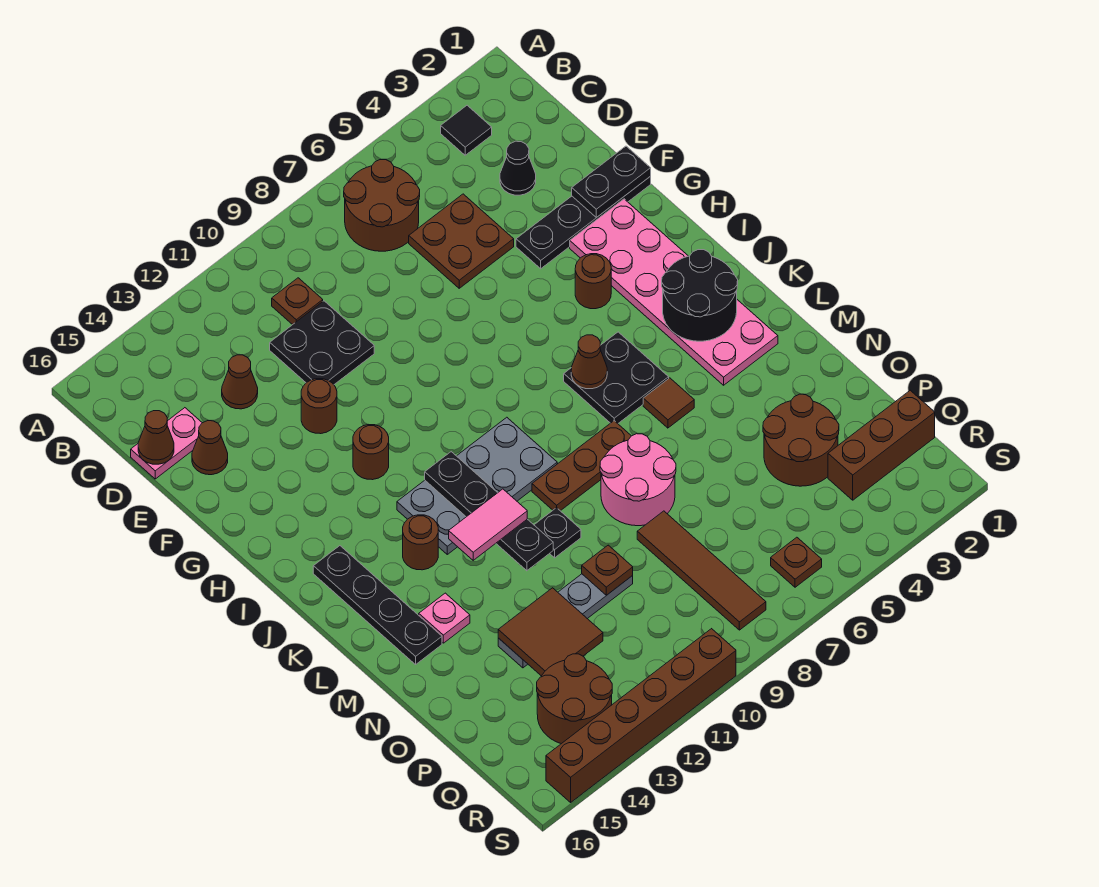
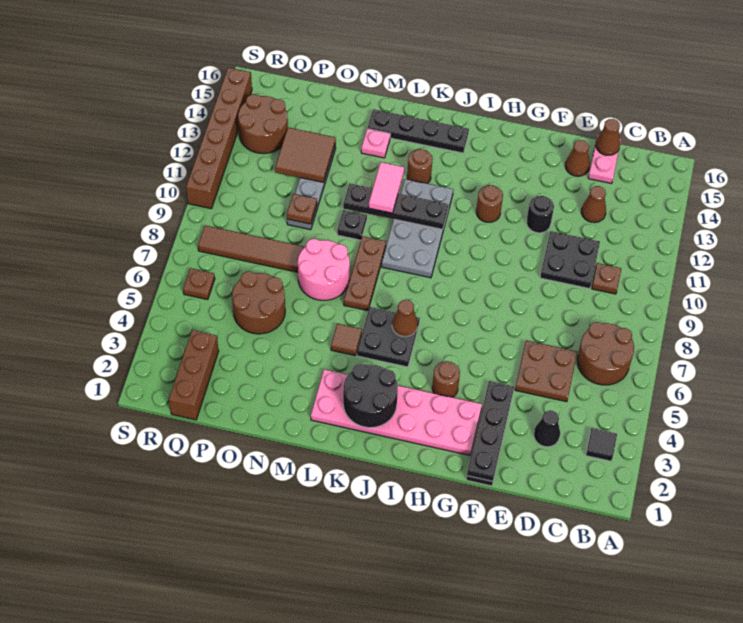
brown 1x1 round brick [301,379,337,434] -> black 1x1 round brick [526,196,554,233]
brown 2x2 round brick [763,394,839,486] -> brown 2x2 round brick moved to [232,272,285,334]

